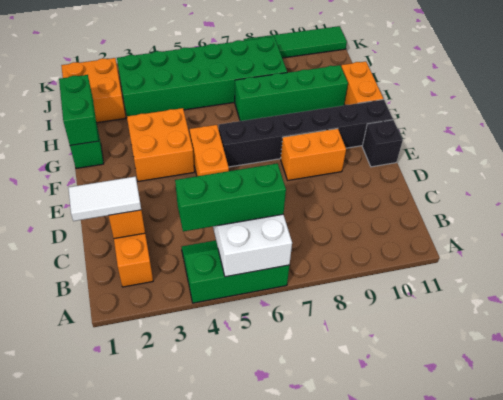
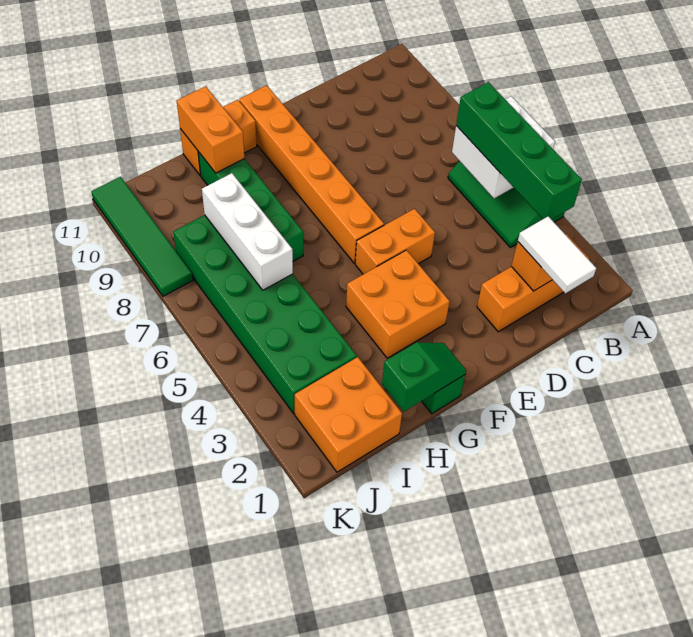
green 1x3 brick [175,163,286,232] -> green 1x4 brick [456,82,582,220]
orange 1x2 brick [281,129,346,180] -> orange 1x2 brick moved to [177,86,244,173]
black 1x1 brick [362,120,403,167] -> none
black 1x6 brick [219,99,393,167] -> orange 1x6 brick [239,85,384,263]
green 1x2 brick [59,75,99,145] -> green 1x2 slope [382,342,466,412]
none -> white 1x3 brick [202,173,293,290]

